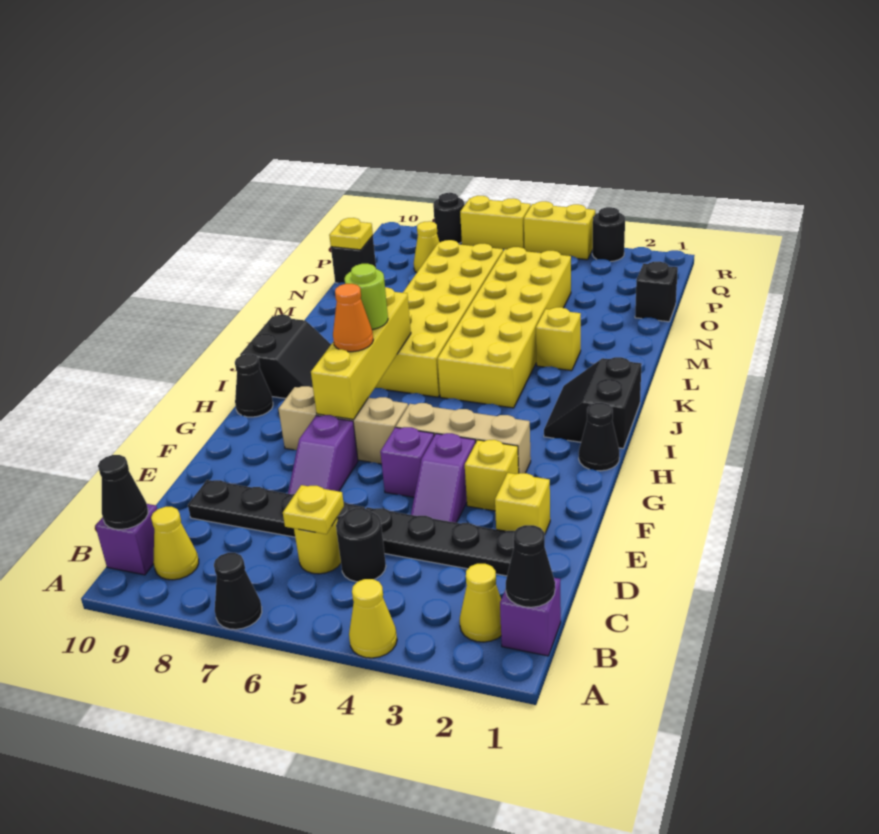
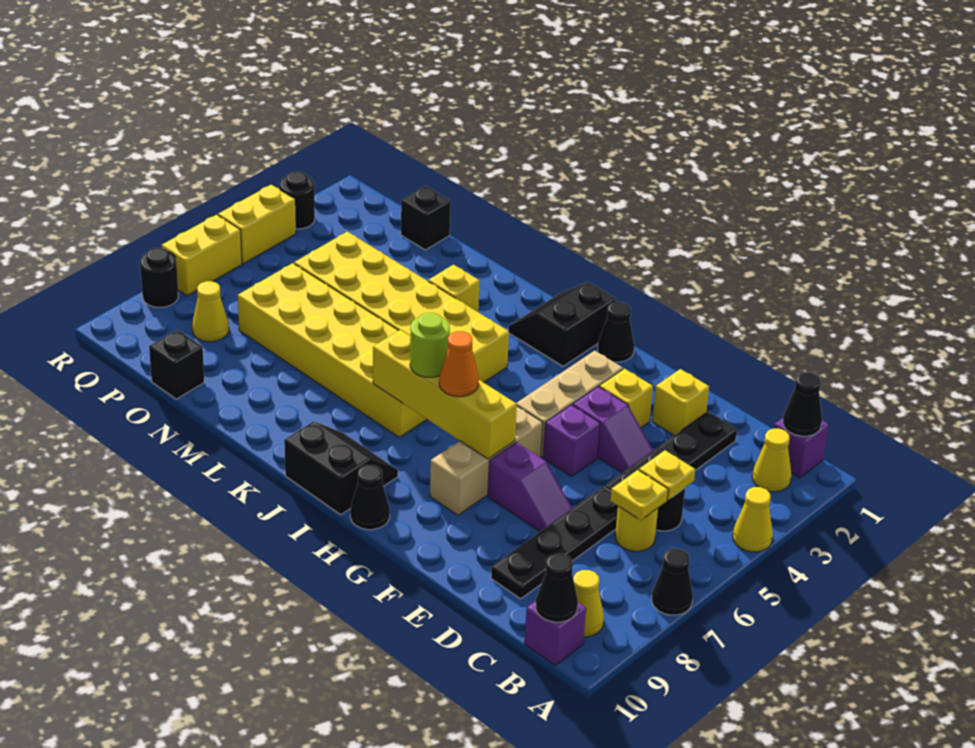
black 2x2 slope [544,357,642,448] -> black 2x2 slope turned to [508,282,616,366]
yellow 1x1 plate [329,218,373,250] -> yellow 1x1 plate moved to [639,450,695,500]

